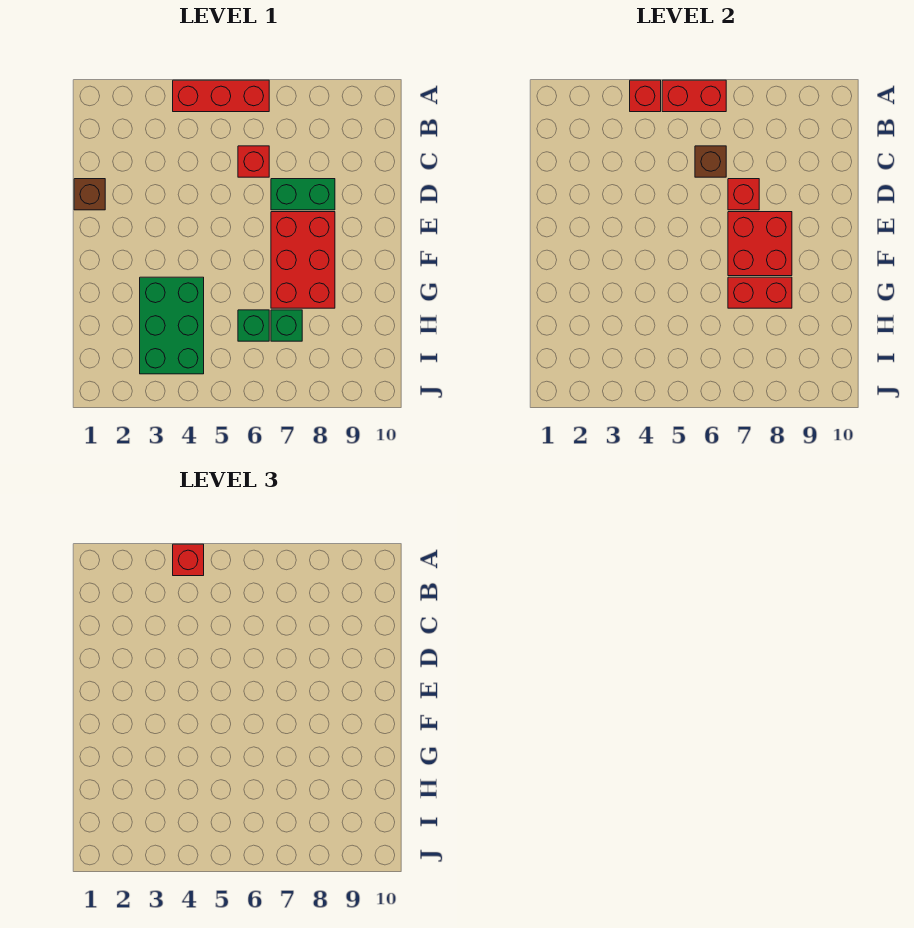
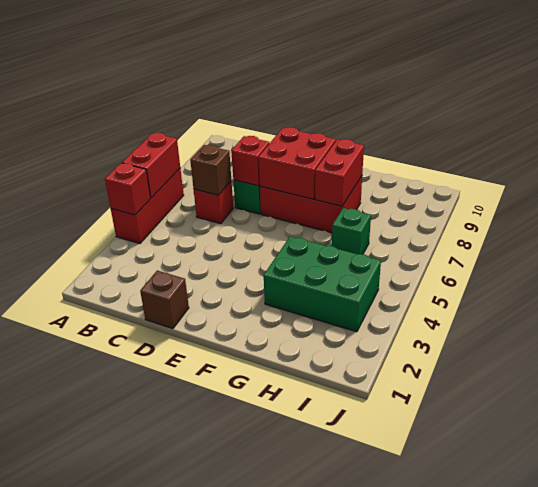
red 1x1 brick [173,544,204,576] -> none
green 1x1 brick [271,310,302,341] -> none

